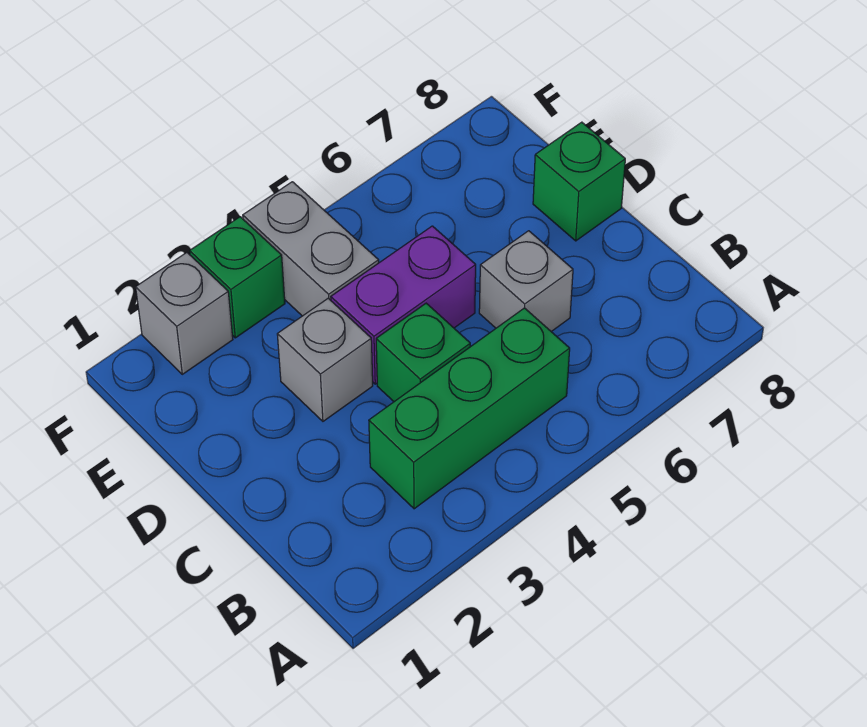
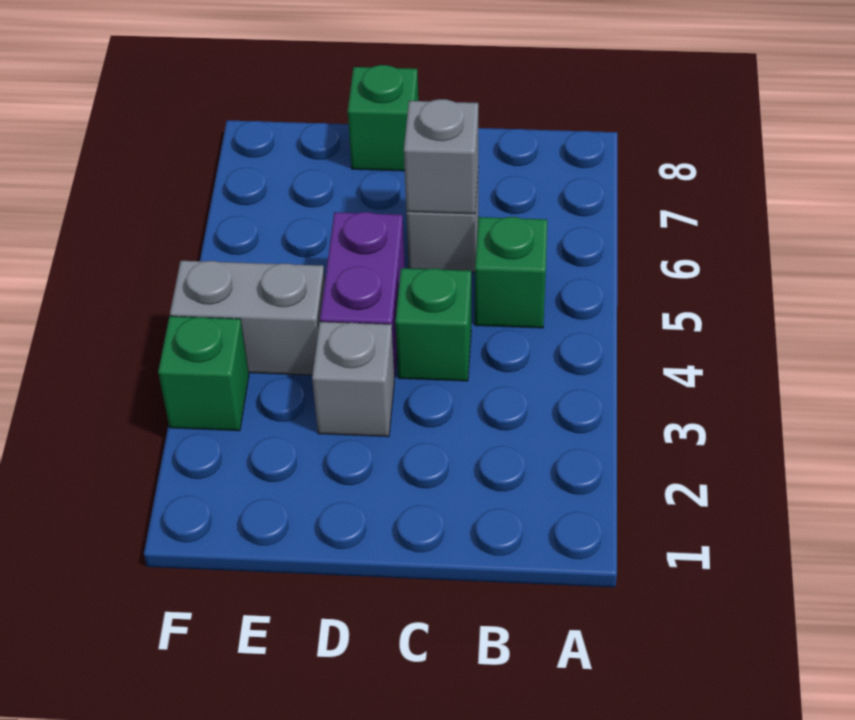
green 1x3 brick [369,308,570,509] -> green 1x1 brick [475,217,547,328]
grey 1x1 brick [136,253,233,374] -> grey 1x1 brick moved to [404,99,478,214]

